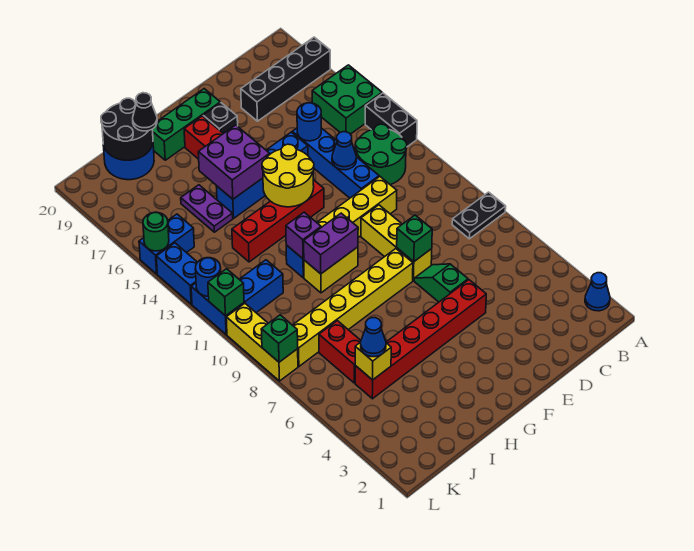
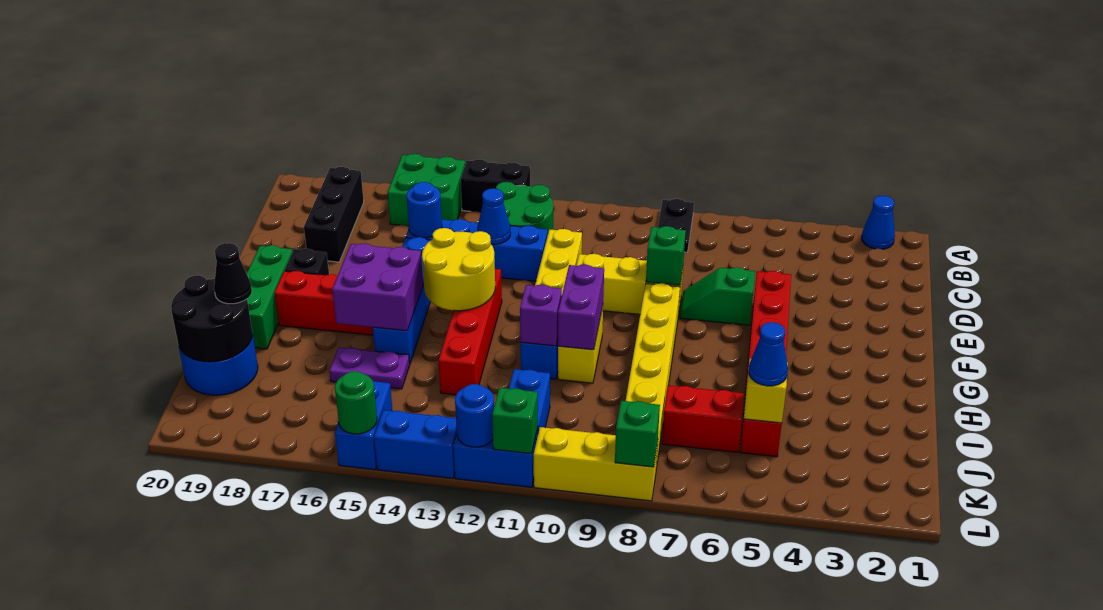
black 1x4 brick [241,37,330,121] -> black 1x3 brick [304,167,364,262]

